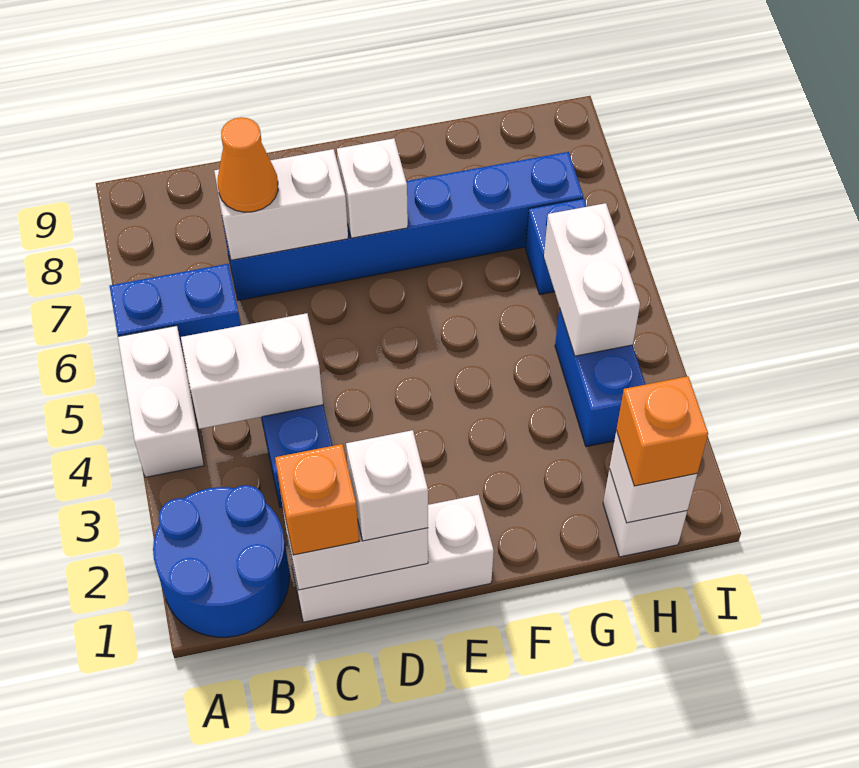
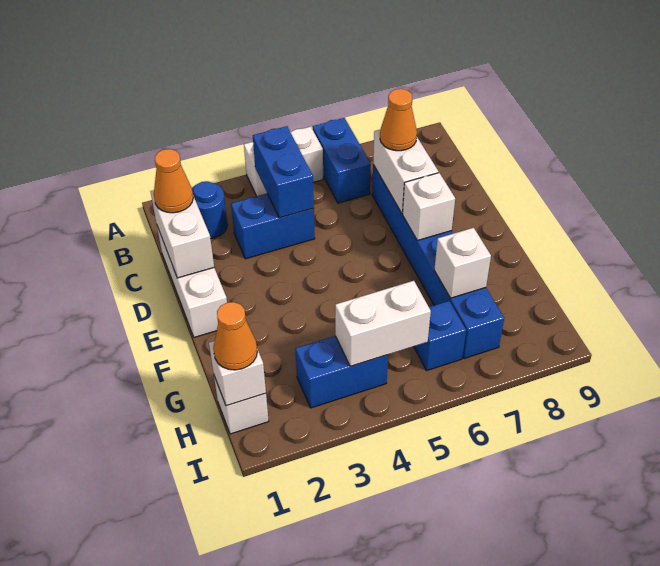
blue 2x2 round brick [153,485,290,637] -> blue 1x1 round brick [192,181,227,239]
white 1x2 brick [181,313,323,429] -> blue 1x2 brick [253,126,314,218]
orange 1x1 brick [275,444,359,555] -> orange 1x1 cone [154,149,193,213]
white 1x1 brick [346,430,428,541] -> white 1x1 brick moved to [434,228,491,298]
orange 1x1 brick [616,376,708,486] -> orange 1x1 cone [213,302,257,370]

